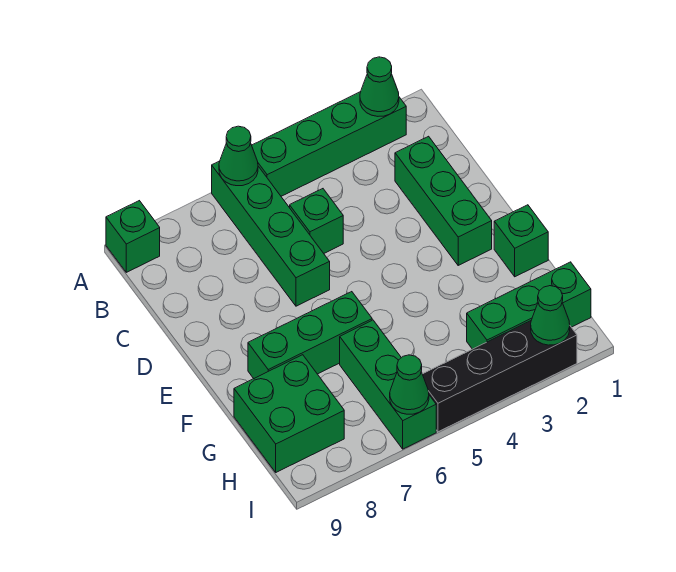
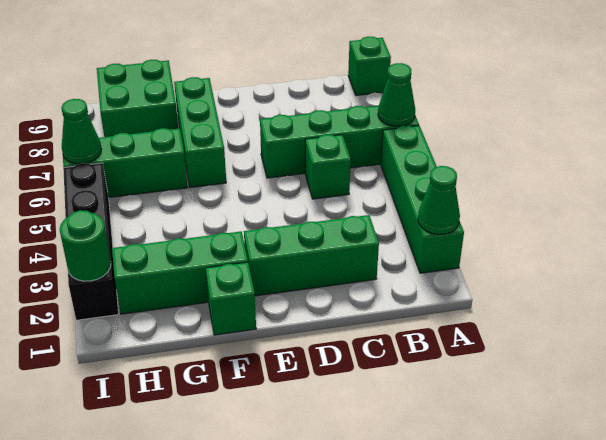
green 1x3 brick [467,262,591,349] -> green 1x3 brick turned to [112,232,248,314]
green 1x1 cone [531,286,570,345] -> green 1x1 round brick [60,210,111,281]

